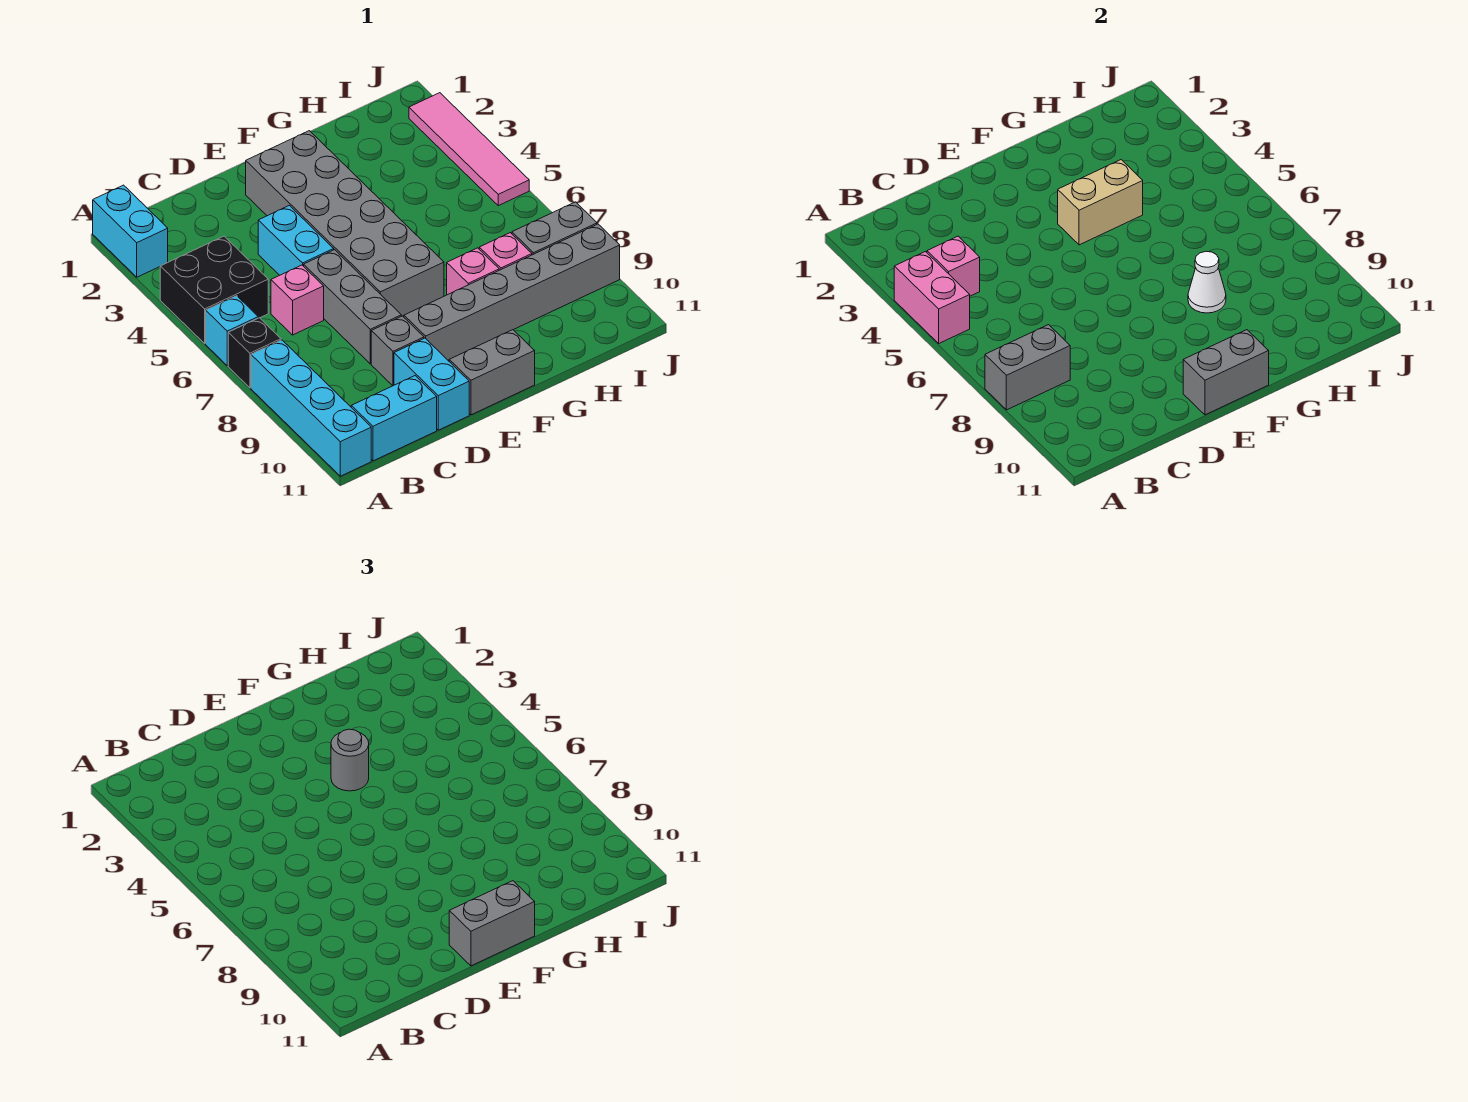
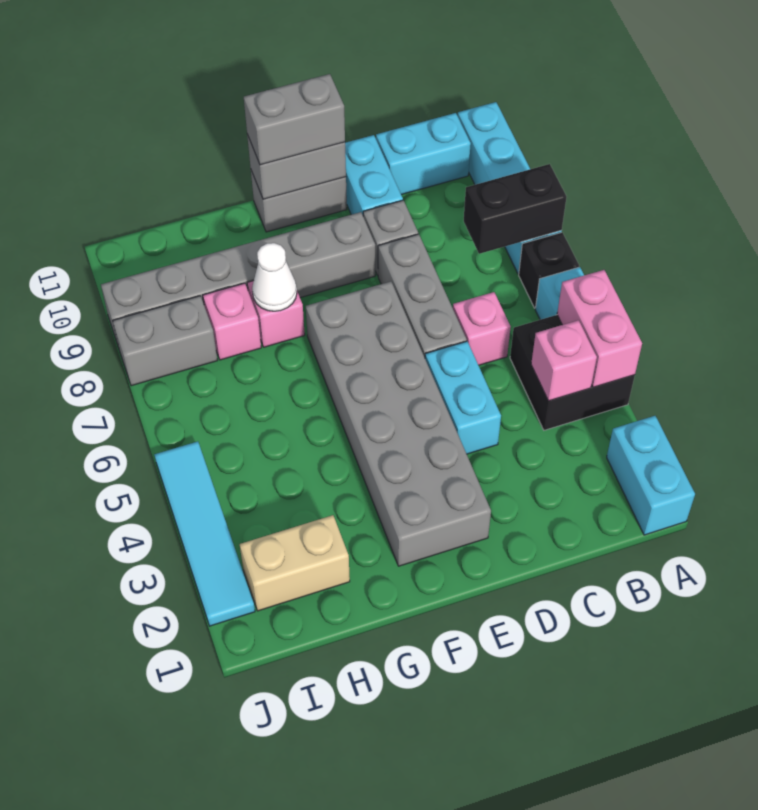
grey 1x2 brick [985,325,1070,410] -> black 1x2 brick [464,164,567,254]
tan 1x2 brick [1058,160,1143,245] -> tan 1x2 brick moved to [240,515,350,611]
grey 1x1 round brick [331,729,369,791] -> none
pink 1x4 tile [409,93,529,206] -> cyan 1x4 tile [154,441,255,626]

